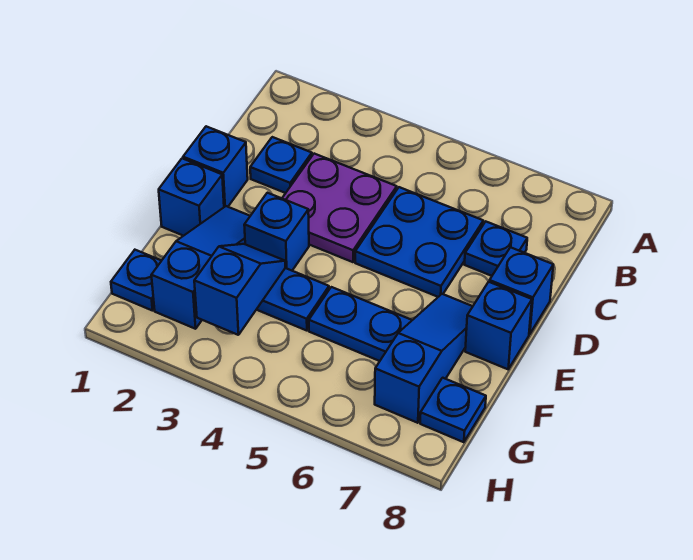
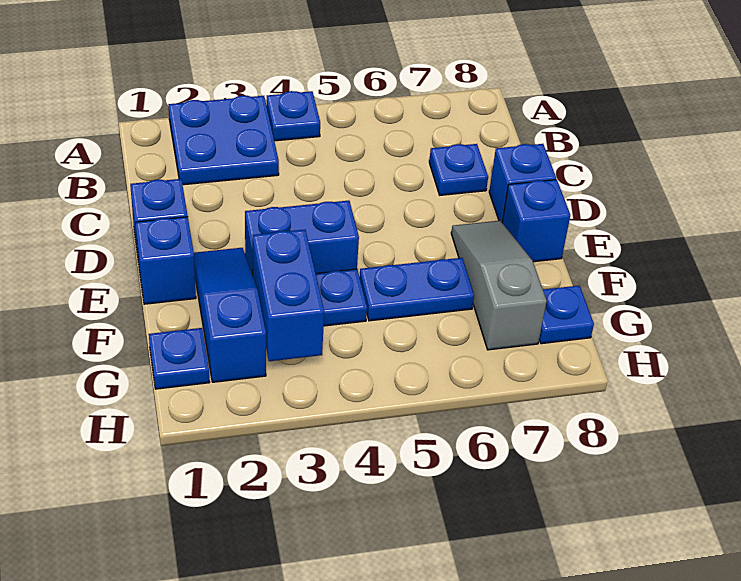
blue 1x1 plate [250,137,312,193] -> blue 1x1 plate moved to [266,91,320,141]
purple 2x2 plate [282,154,397,262] -> none
blue 2x2 plate [355,187,483,297] -> blue 2x2 plate moved to [168,96,279,185]
blue 1x1 brick [244,193,309,271] -> blue 1x2 brick [245,201,359,275]
blue 1x3 slope [375,294,473,423] -> grey 1x3 slope [451,221,547,350]
blue 1x2 slope [194,244,285,335] -> blue 1x2 brick [252,229,324,361]

